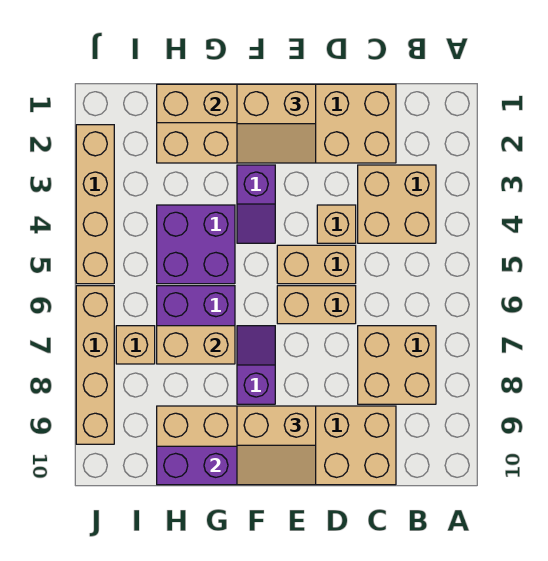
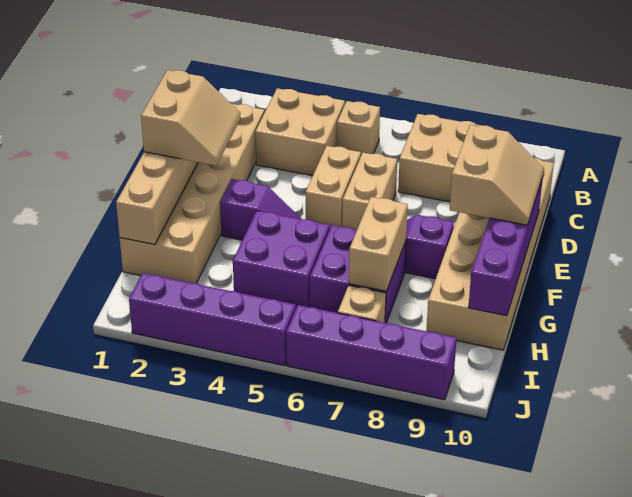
tan 1x1 brick [317,205,356,243] -> tan 1x1 brick moved to [337,101,380,155]
tan 1x4 brick [76,125,114,284] -> purple 1x4 brick [129,273,296,366]
tan 1x4 brick [76,286,114,444] -> purple 1x4 brick [286,305,457,400]

